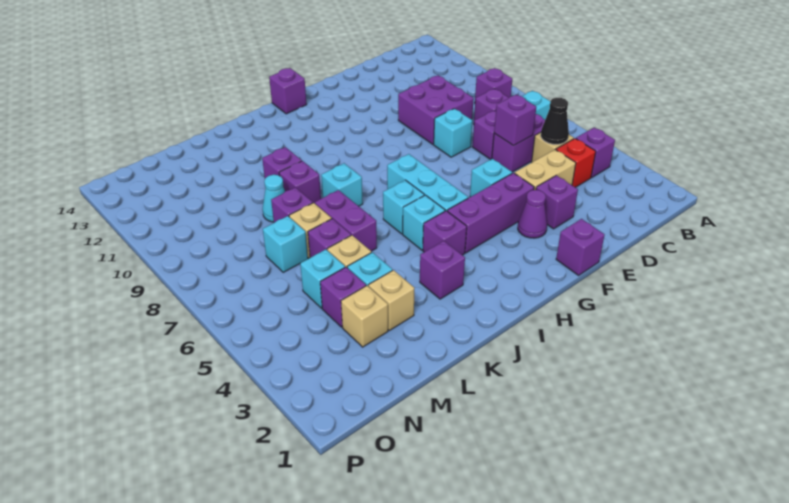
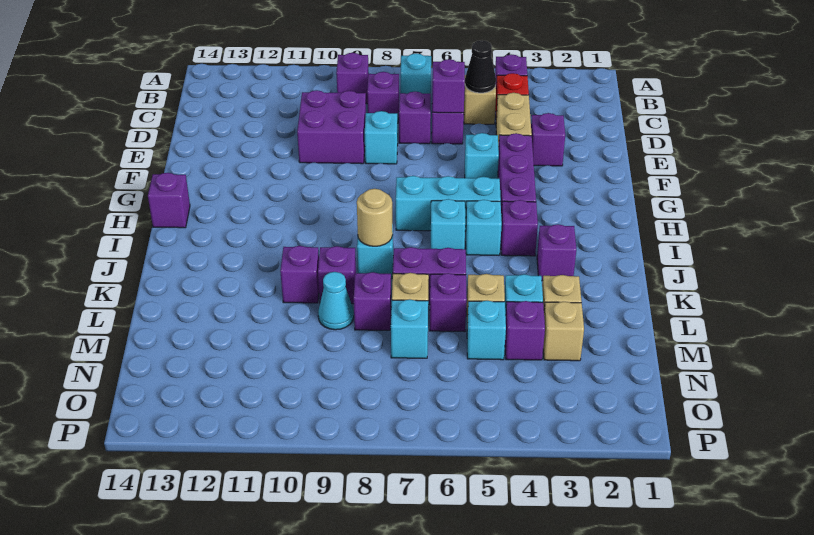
purple 1x1 brick [556,219,604,275] -> none
purple 1x1 cone [518,190,547,238] -> none
none -> tan 1x1 round brick [357,189,393,246]

